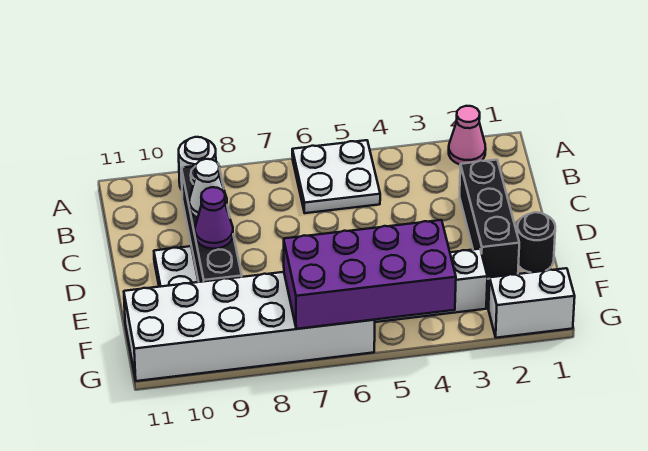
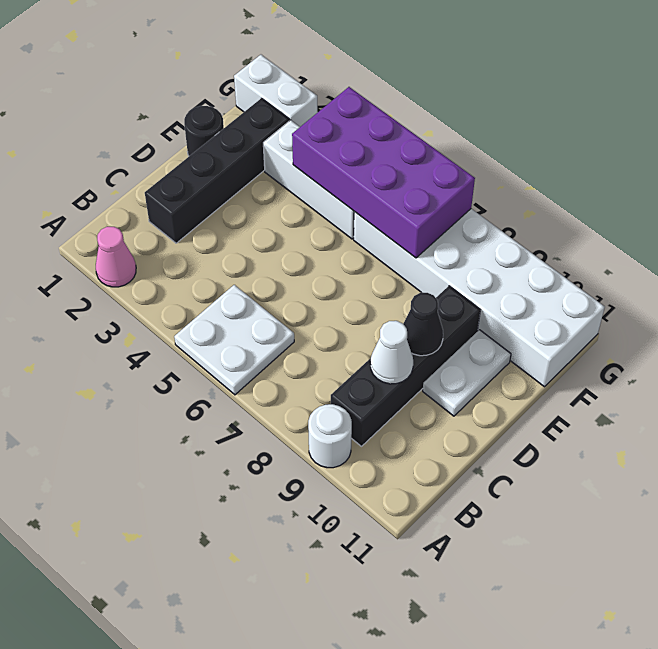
black 1x3 brick [460,160,519,279] -> black 1x4 brick [145,98,289,243]
purple 1x1 cone [195,187,233,249] -> black 1x1 cone [403,293,443,356]

